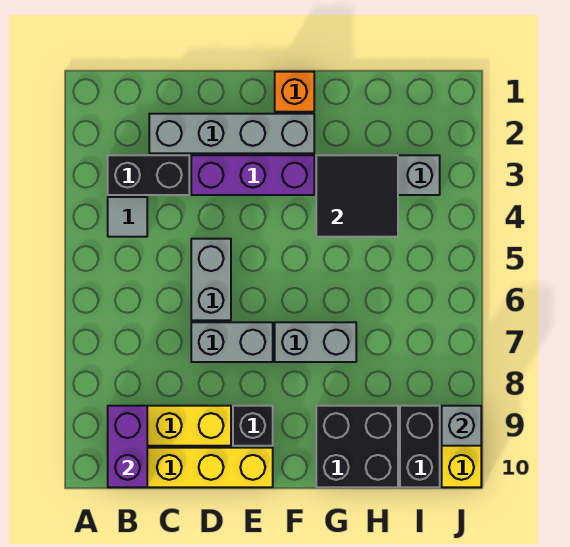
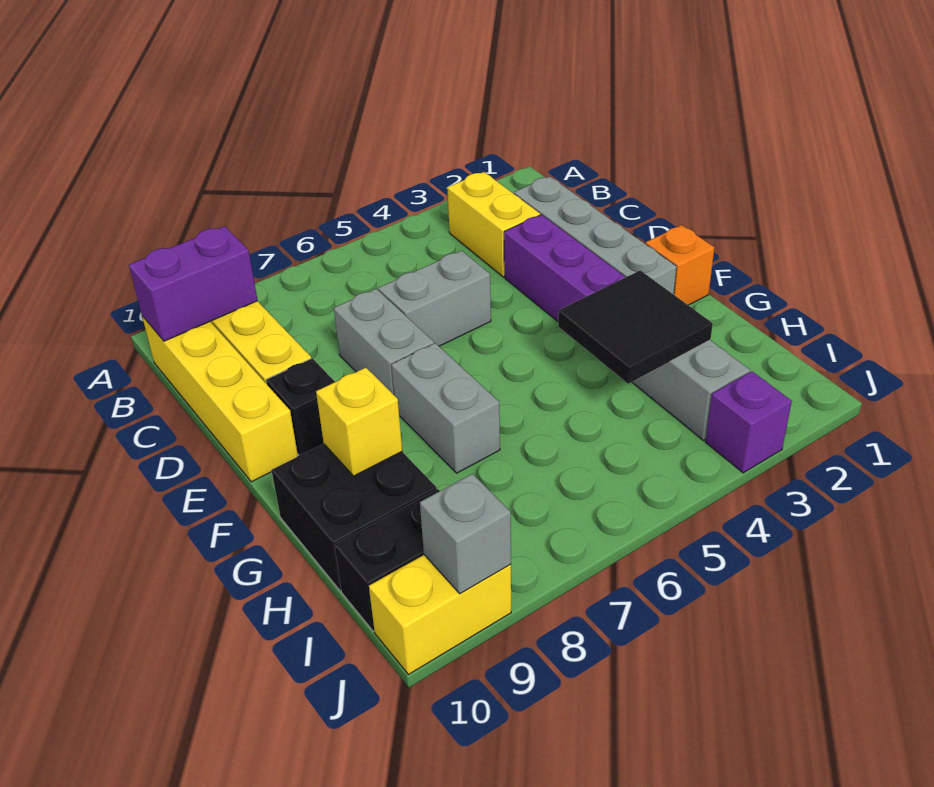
black 1x2 brick [108,155,189,195] -> yellow 1x2 brick [447,172,540,277]
grey 1x1 tile [108,197,147,237] -> none
none -> yellow 1x1 brick [316,368,402,476]
none -> purple 1x1 brick [705,372,792,473]

